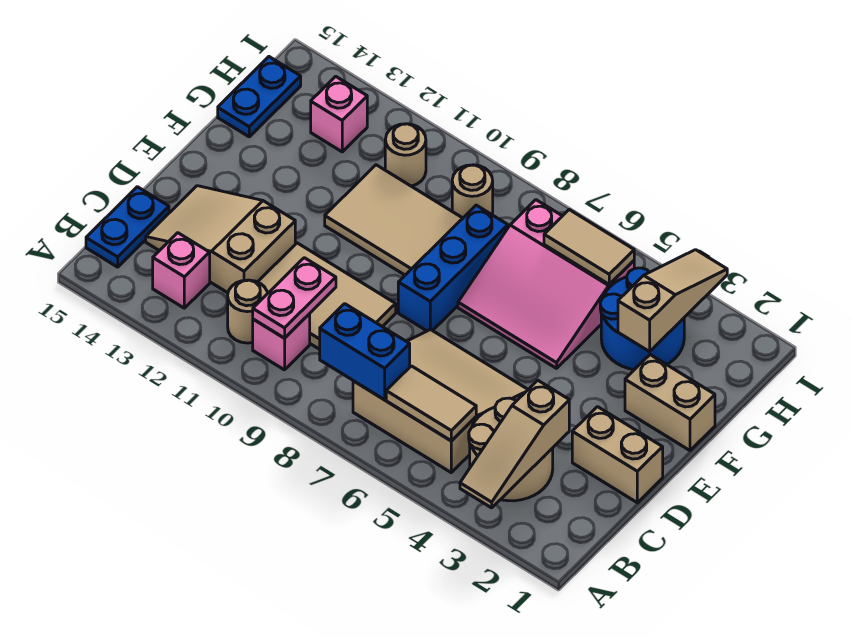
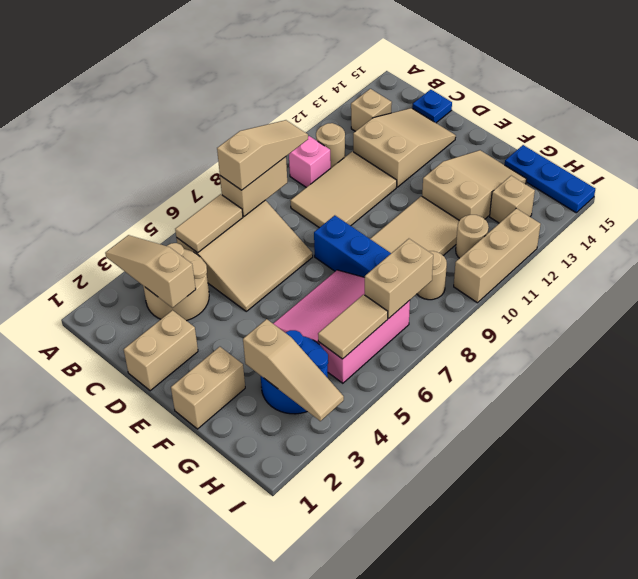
blue 1x2 brick [320,304,410,400] -> tan 1x2 brick [220,157,287,216]
none -> tan 1x3 slope [217,120,308,190]
pink 1x2 plate [253,258,336,338] -> none
pink 1x1 brick [153,233,210,308] -> tan 1x1 brick [351,89,392,131]
blue 1x2 plate [86,187,169,267] -> blue 1x1 plate [412,90,452,123]
none -> tan 2x3 slope [422,150,527,220]
blue 1x2 plate [218,57,301,137] -> blue 1x3 plate [505,145,595,213]
none -> tan 1x2 brick [365,239,433,318]
pink 1x1 brick [311,76,367,152] -> tan 1x1 brick [490,176,535,223]
none -> tan 1x3 brick [454,208,541,303]

